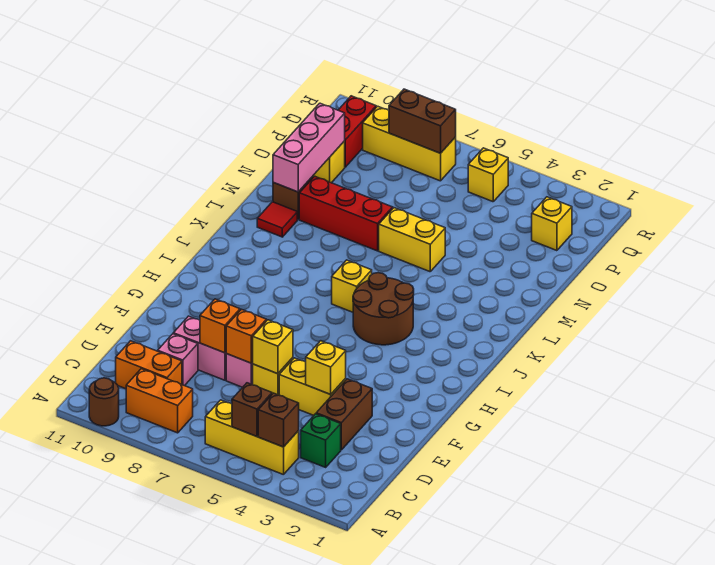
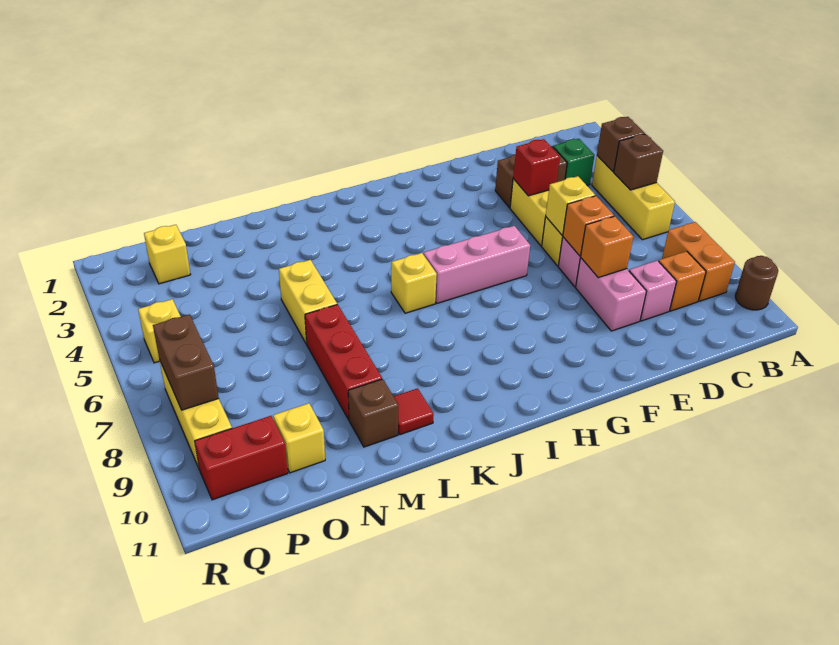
orange 1x2 brick [116,341,182,389] -> orange 1x1 brick [659,251,706,311]
yellow 1x1 brick [306,341,346,394] -> red 1x1 brick [513,139,560,196]
brown 2x2 round brick [353,273,414,345] -> none
pink 1x3 brick [273,103,345,192] -> pink 1x3 brick moved to [423,226,530,303]

